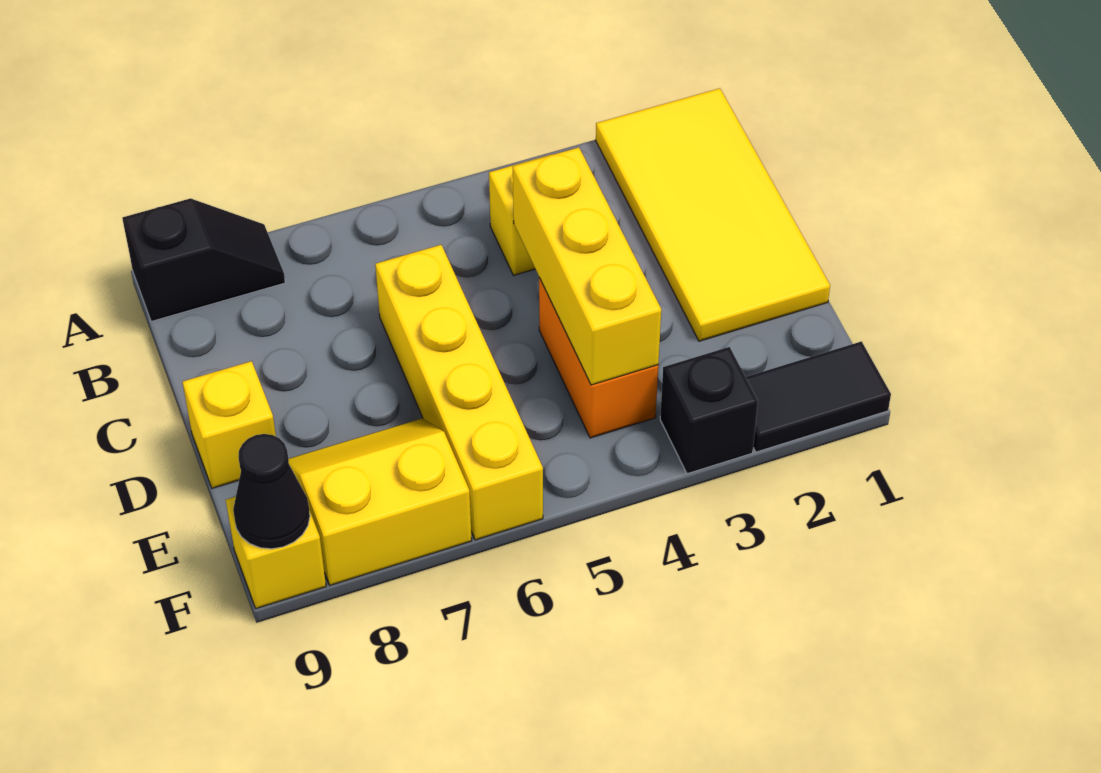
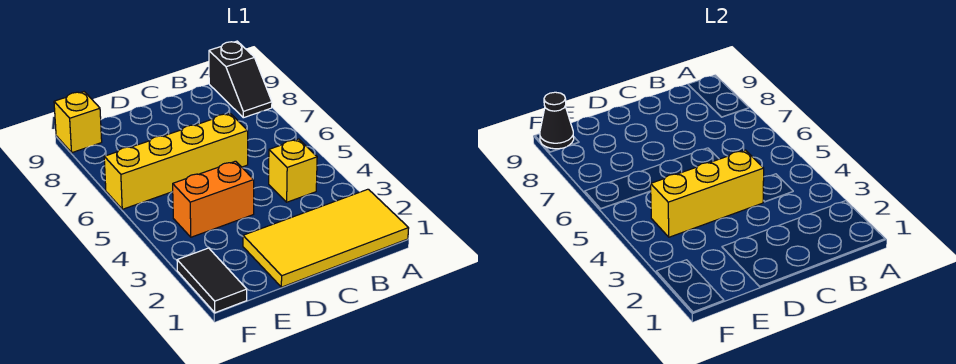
yellow 1x1 brick [183,361,276,488] -> none
yellow 2x2 slope [289,418,472,585] -> none
black 1x1 brick [660,347,758,474] -> none

